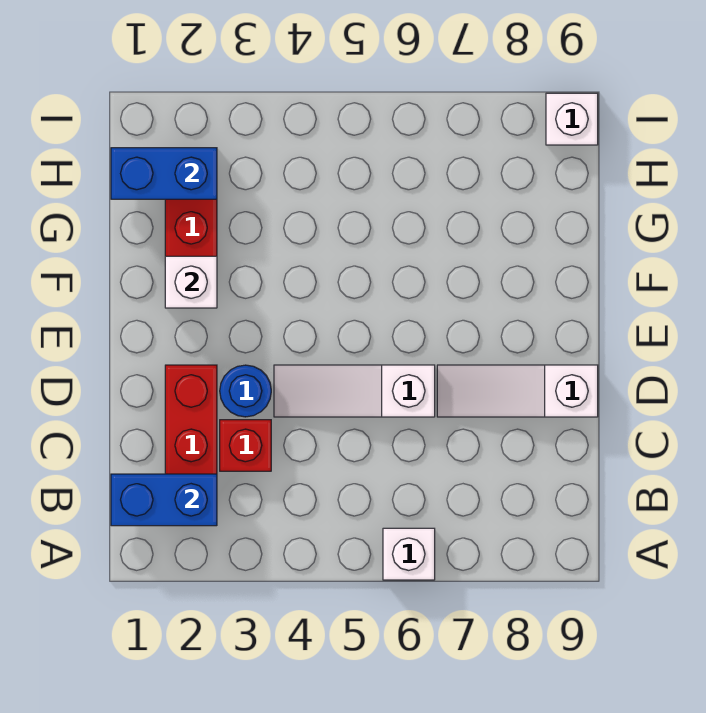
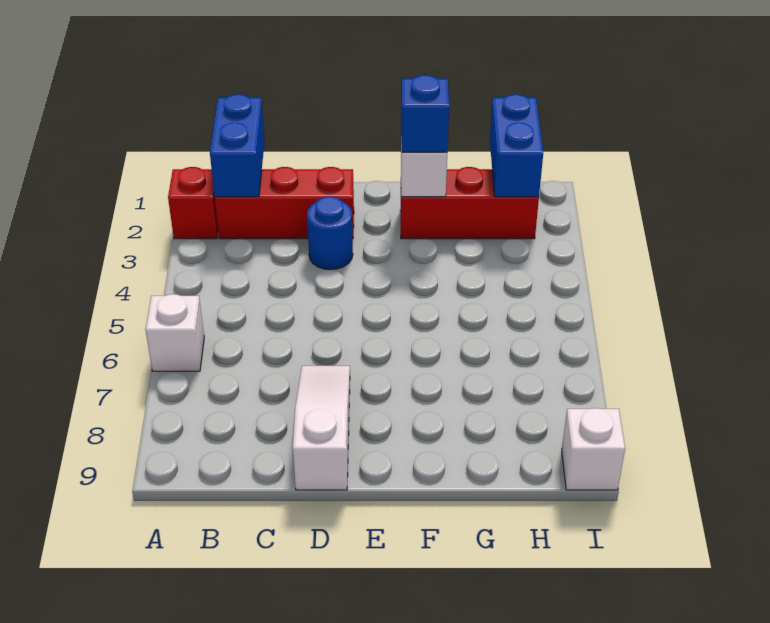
red 1x1 brick [220,420,271,471] -> red 1x1 brick moved to [168,167,218,239]
white 1x3 slope [274,365,435,417] -> none
none -> blue 1x1 brick [401,75,449,152]

